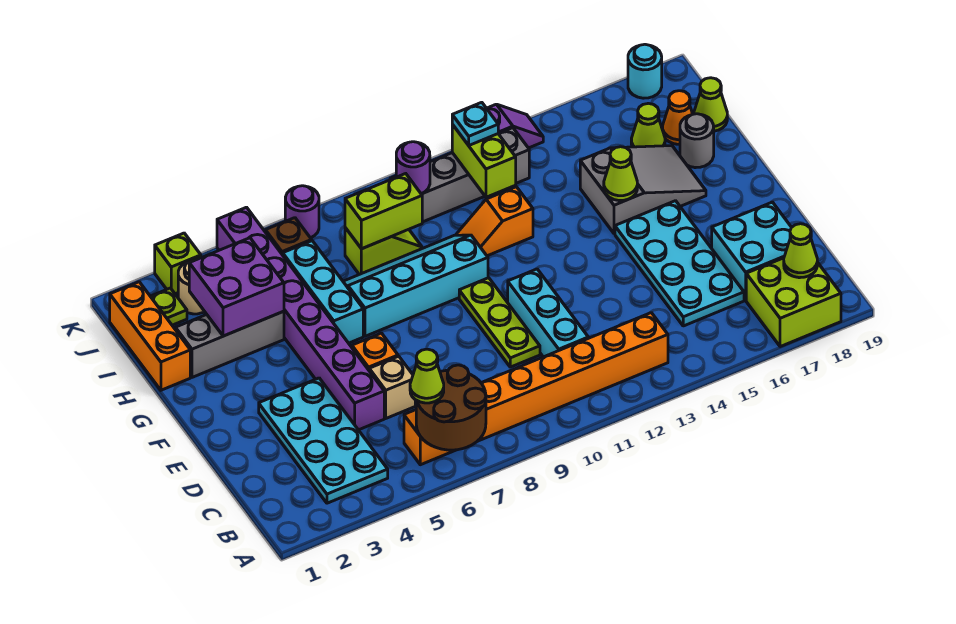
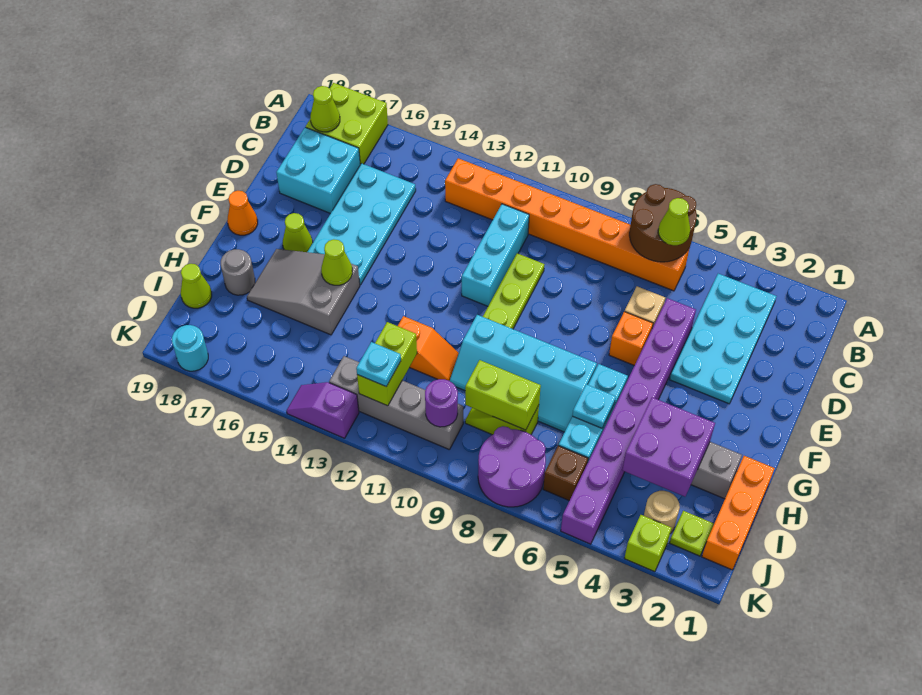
none -> cyan 1x1 plate [573,384,616,428]
lime 1x1 cone [631,103,665,147] -> lime 1x1 cone moved to [283,213,313,252]
orange 1x1 cone [663,91,693,144] -> orange 1x1 cone moved to [227,191,258,235]
purple 1x1 round brick [285,186,319,238] -> purple 2x2 round brick [478,426,546,507]

